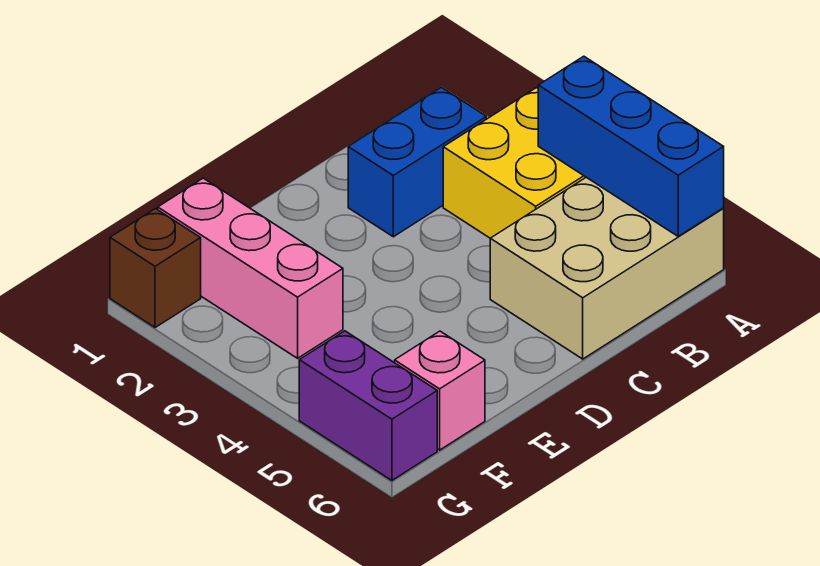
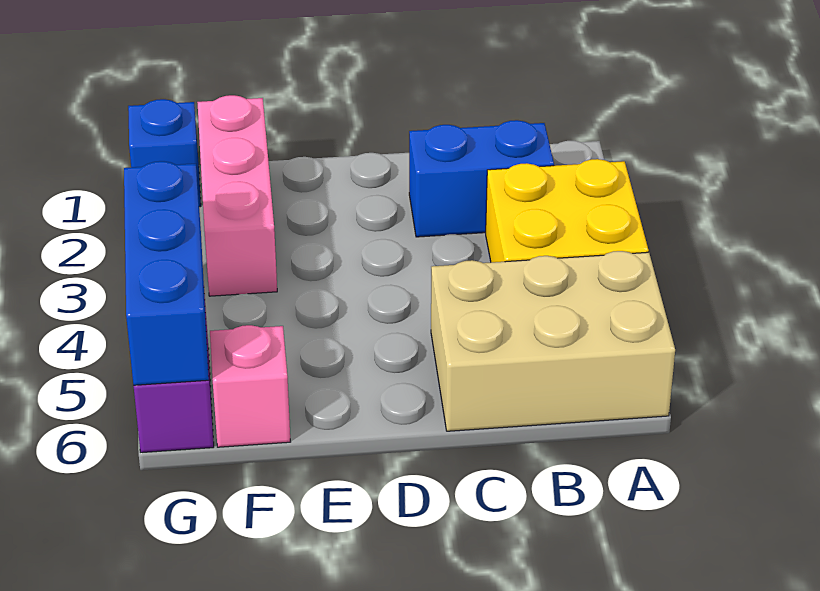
blue 1x3 brick [538,56,724,236] -> blue 1x3 brick moved to [124,161,209,385]
brown 1x1 brick [110,209,201,328] -> blue 1x1 brick [128,99,201,207]

